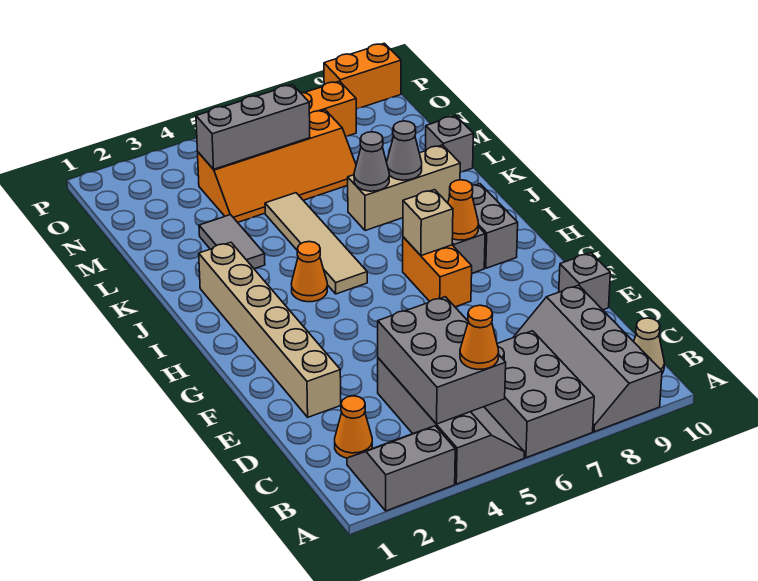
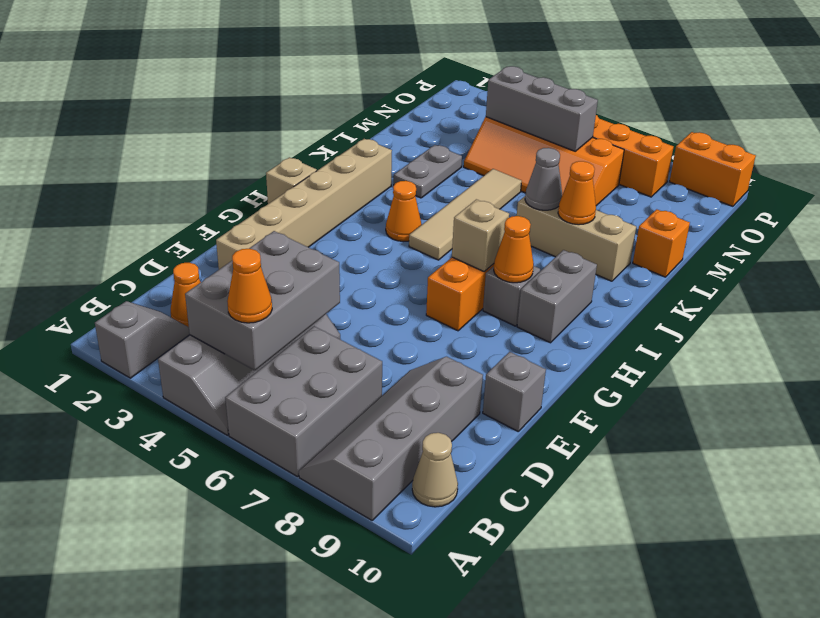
grey 2x2 slope [347,426,455,511] -> grey 1x2 slope [95,301,190,378]
none -> tan 1x1 brick [266,157,317,204]
grey 1x2 tile [199,215,265,269] -> grey 1x2 plate [394,145,462,198]
grey 1x1 cone [387,121,422,180] -> orange 1x1 cone [558,161,596,225]
grey 1x1 brick [426,116,473,172] -> orange 1x1 brick [633,209,690,277]

